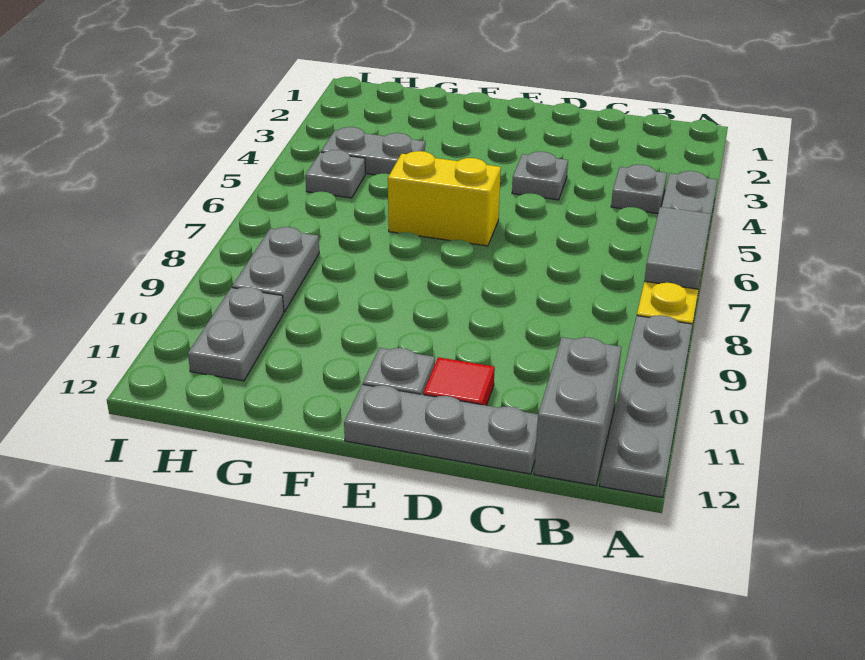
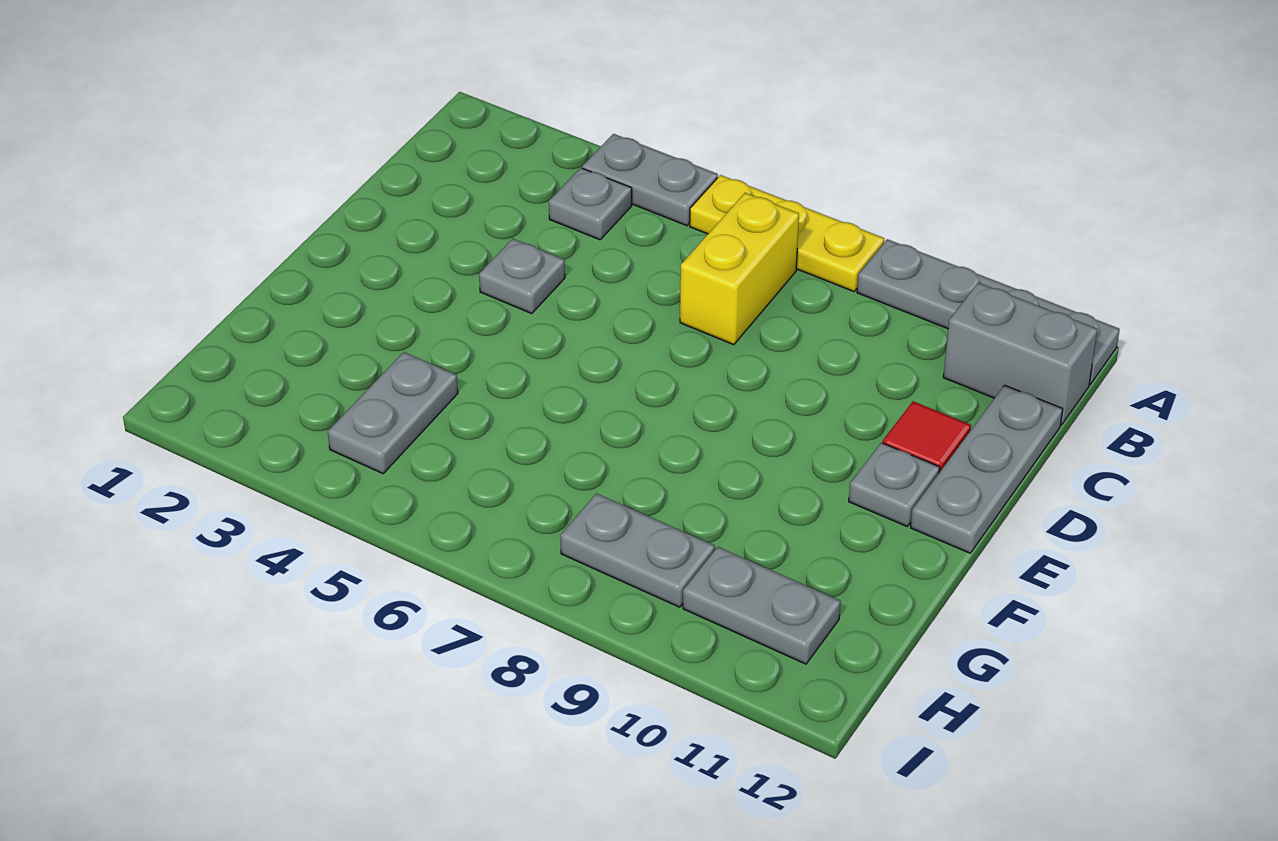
grey 1x2 tile [644,207,711,289] -> none
yellow 1x2 brick [388,151,501,246] -> yellow 1x2 brick moved to [680,193,799,345]
grey 1x1 plate [305,150,365,198] -> none

